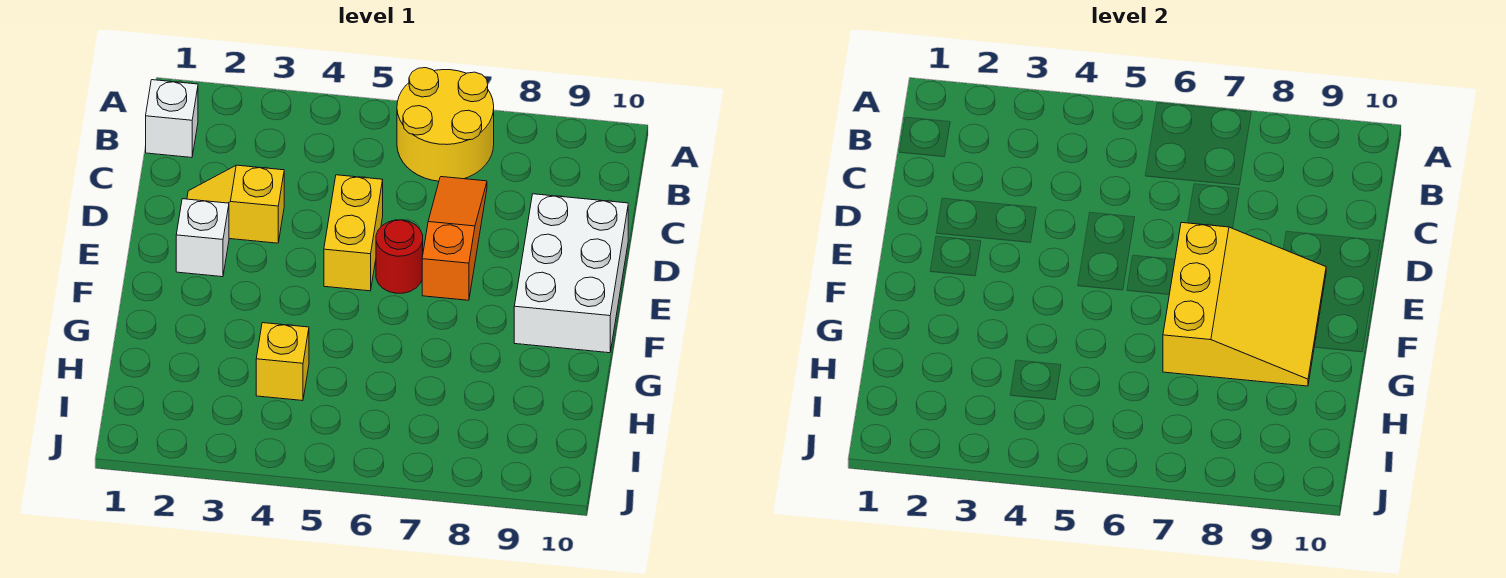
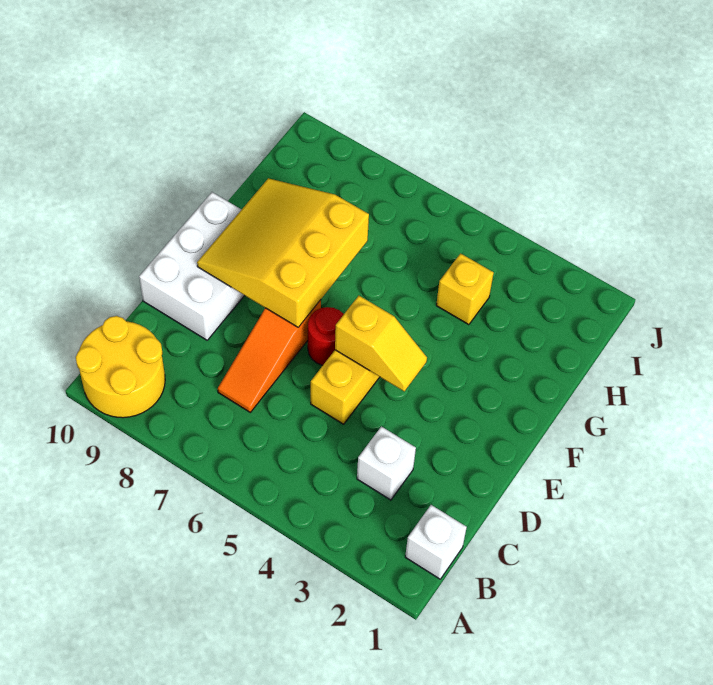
yellow 2x2 round brick [397,68,494,181] -> yellow 2x2 round brick moved to [76,316,165,418]
yellow 1x2 slope [187,165,284,243] -> yellow 1x2 slope moved to [335,296,427,391]
white 1x1 brick [176,199,229,277] -> white 1x1 brick moved to [357,426,416,500]

